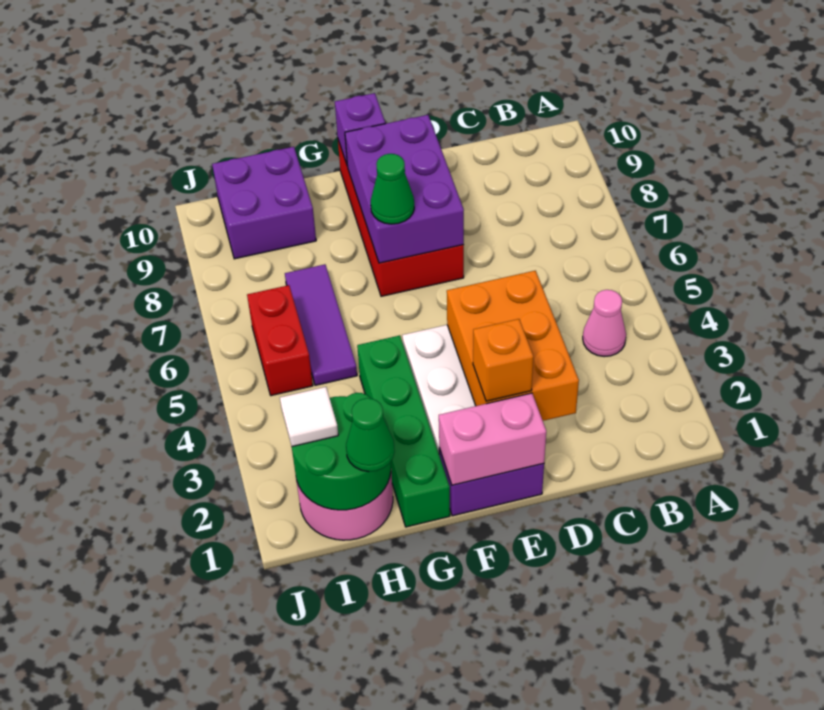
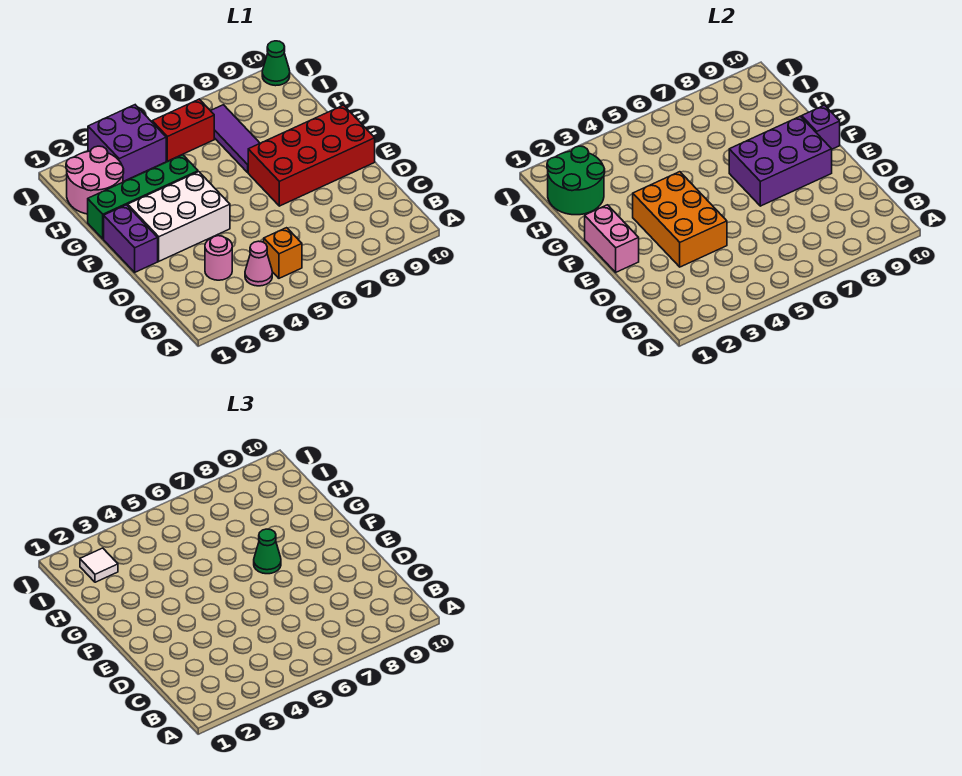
none -> pink 1x1 round brick [205,236,232,280]
orange 2x3 brick [447,271,579,421] -> orange 2x3 brick turned to [633,172,727,267]
orange 1x1 brick [473,319,533,401] -> orange 1x1 brick moved to [264,228,302,278]
green 1x1 cone [346,398,395,472] -> green 1x1 cone moved to [262,41,290,86]
purple 1x3 tile [285,264,357,385] -> purple 1x3 tile turned to [211,105,260,172]
purple 2x2 brick [212,147,316,259] -> purple 2x2 brick moved to [88,105,166,181]

